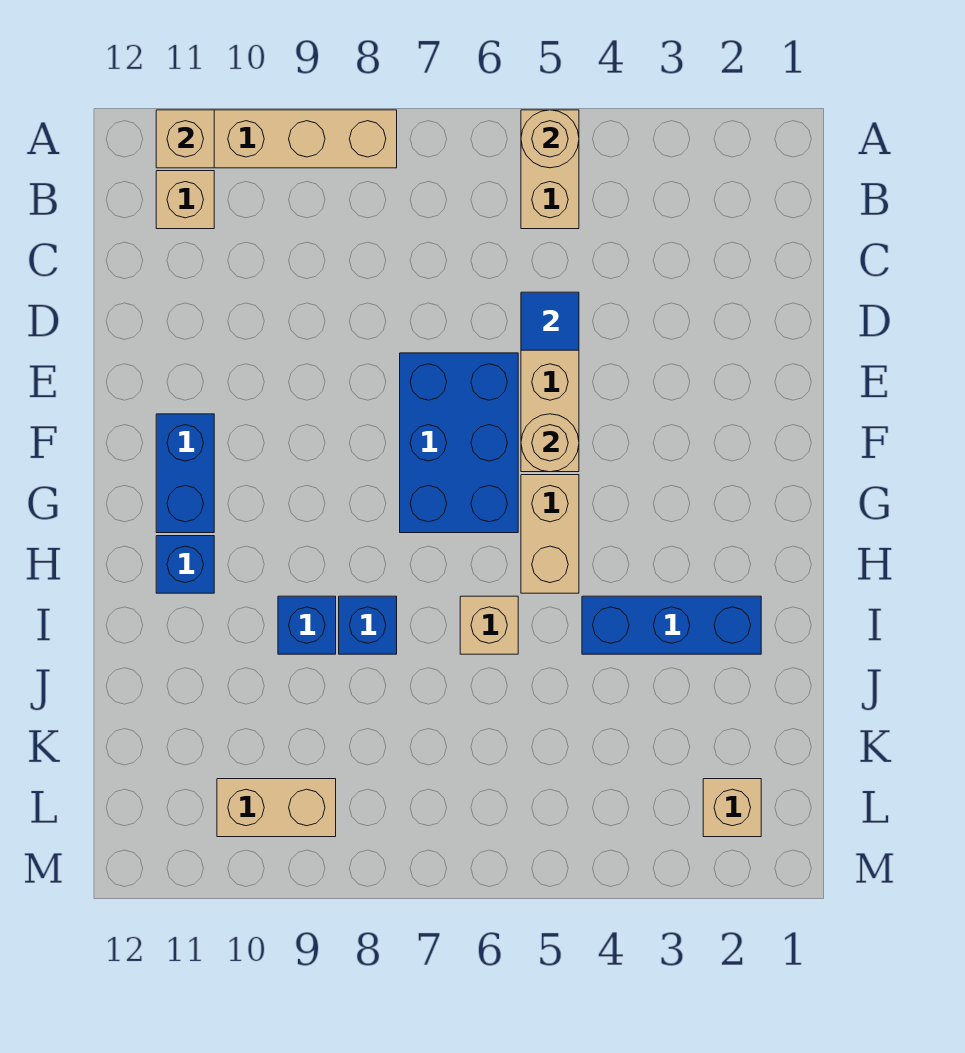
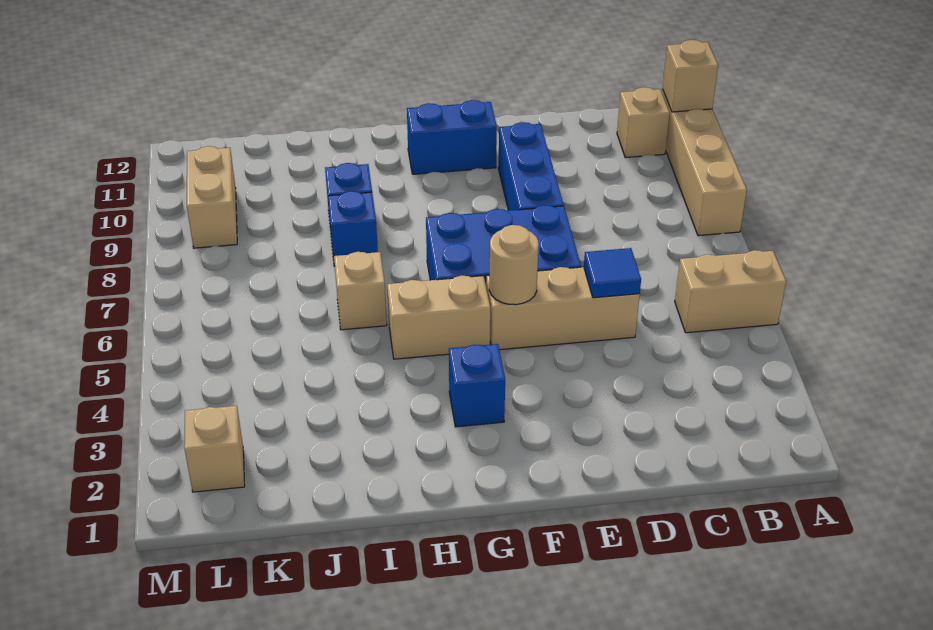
tan 1x1 round brick [521,110,579,168] -> none
blue 1x1 brick [156,536,214,593] -> blue 1x1 brick moved to [449,344,505,427]
blue 1x3 brick [582,596,761,654] -> blue 1x3 brick moved to [498,122,564,210]

